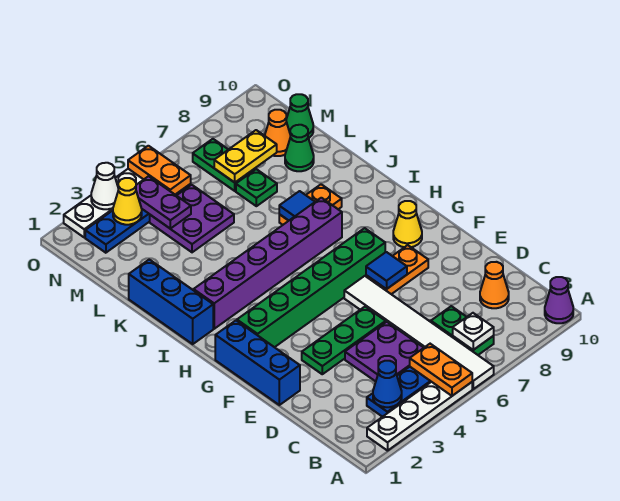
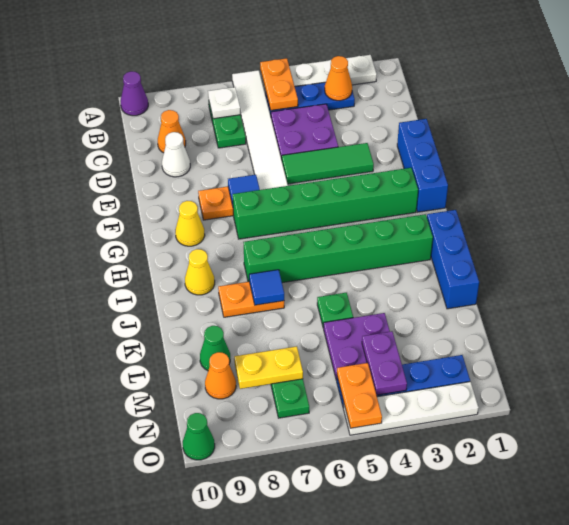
blue 1x1 cone [373,361,402,407] -> orange 1x1 cone [325,56,352,101]
green 1x3 plate [302,307,386,374] -> green 1x3 tile [282,143,374,184]
purple 1x6 brick [194,198,342,329] -> green 1x6 brick [243,214,433,283]
green 1x1 plate [236,169,277,206] -> green 1x1 plate moved to [317,293,353,328]
green 1x1 cone [286,94,313,138] -> green 1x1 cone moved to [183,413,215,460]
yellow 1x1 cone [113,178,142,225] -> yellow 1x1 cone moved to [185,249,215,295]
white 1x1 cone [91,163,118,209] -> white 1x1 cone moved to [162,132,190,177]

